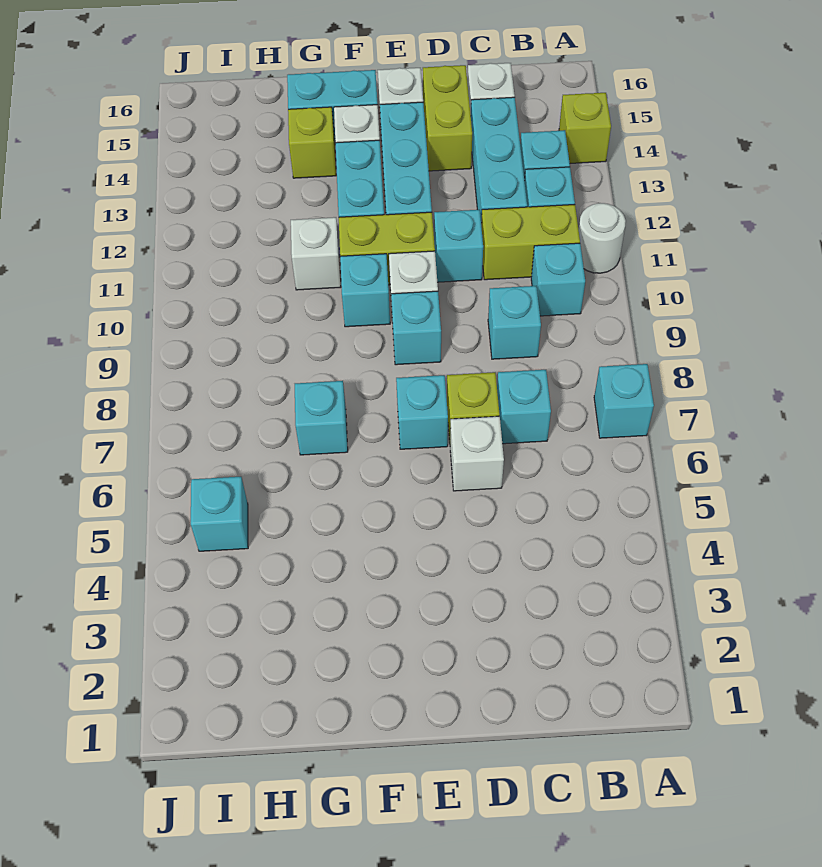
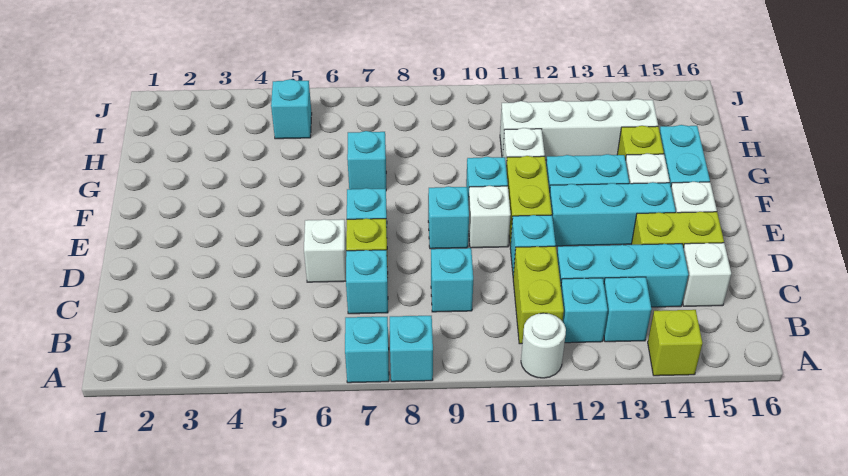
cyan 1x1 brick [531,243,585,316] -> cyan 1x1 brick moved to [390,316,433,382]
none -> white 1x4 brick [500,99,658,160]

